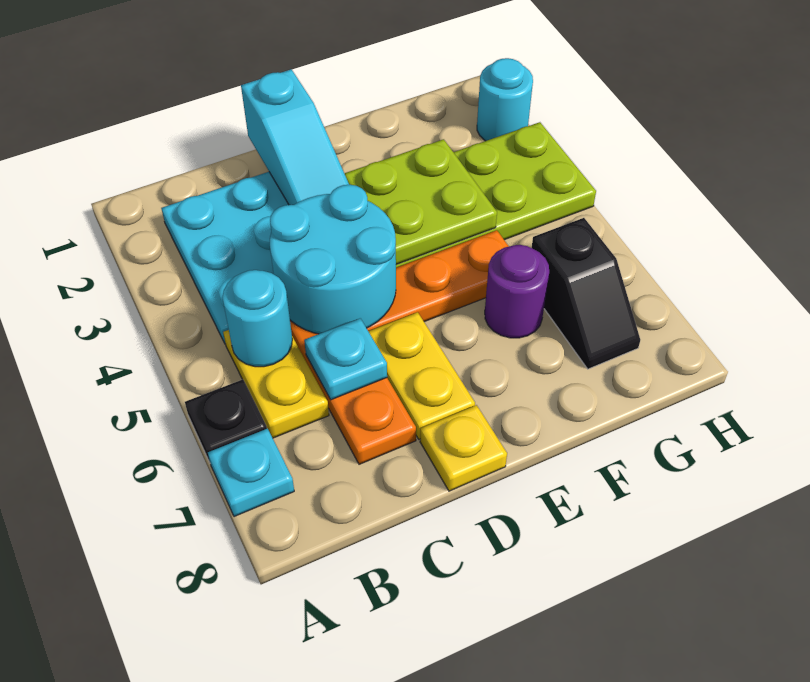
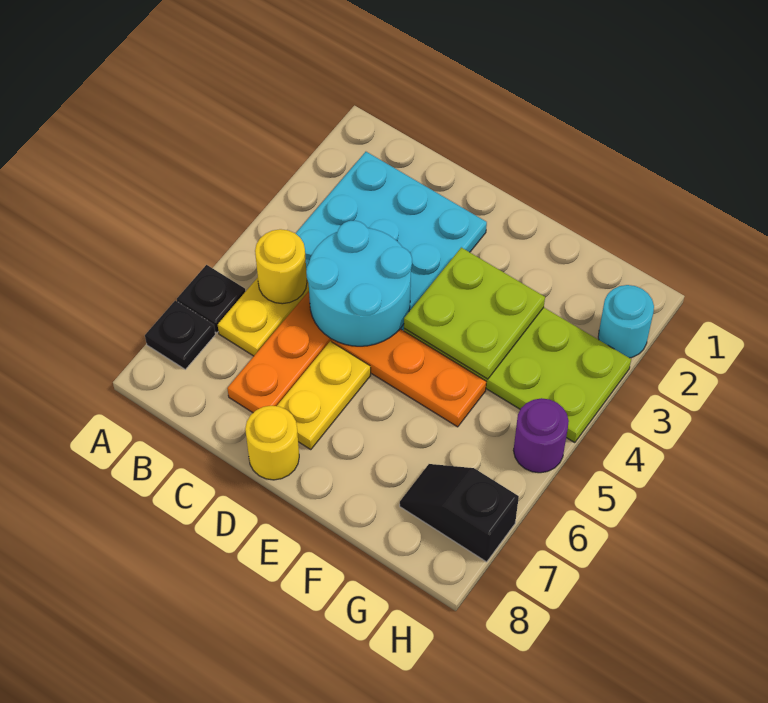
cyan 1x1 plate [208,429,294,517] -> black 1x1 plate [145,301,215,369]
cyan 1x1 round brick [223,270,292,367] -> yellow 1x1 round brick [255,229,307,304]
cyan 1x1 plate [304,318,387,400] -> none
cyan 1x3 slope [241,69,349,205] -> none
yellow 1x1 plate [420,405,507,491] -> yellow 1x1 round brick [245,406,299,480]
purple 1x1 round brick [485,245,549,338] -> purple 1x1 round brick moved to [513,398,569,473]
black 1x2 slope [532,218,640,369] -> black 1x2 slope turned to [400,464,519,562]

